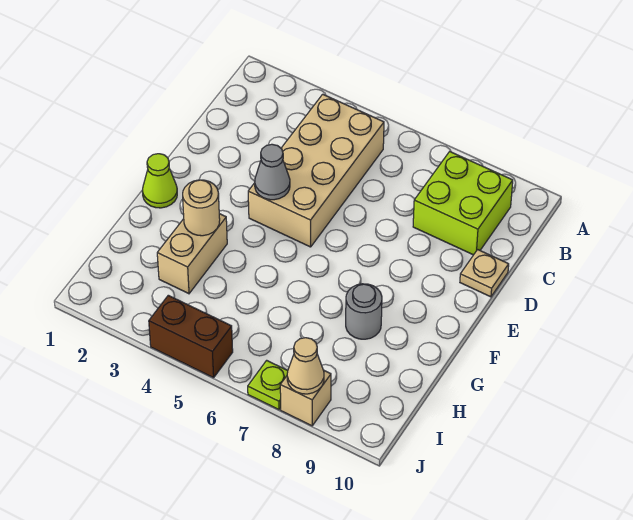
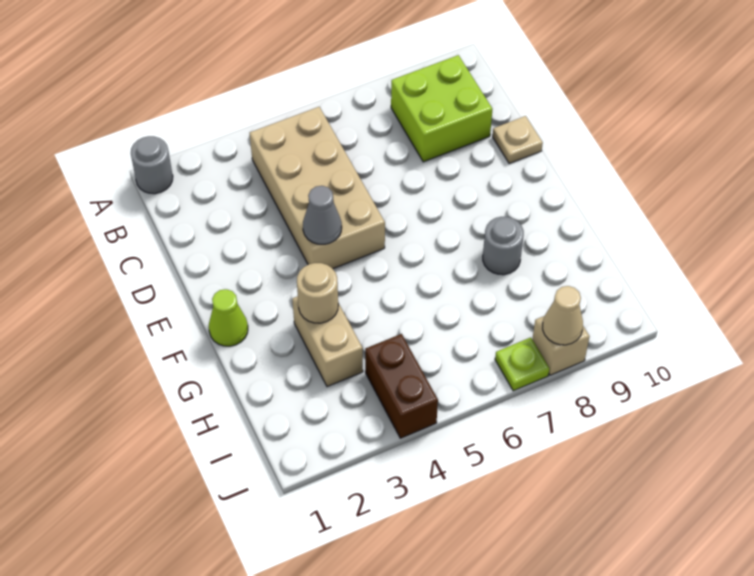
none -> grey 1x1 round brick [131,136,173,194]
brown 1x2 brick [149,295,233,378] -> brown 1x2 brick turned to [365,334,438,438]

